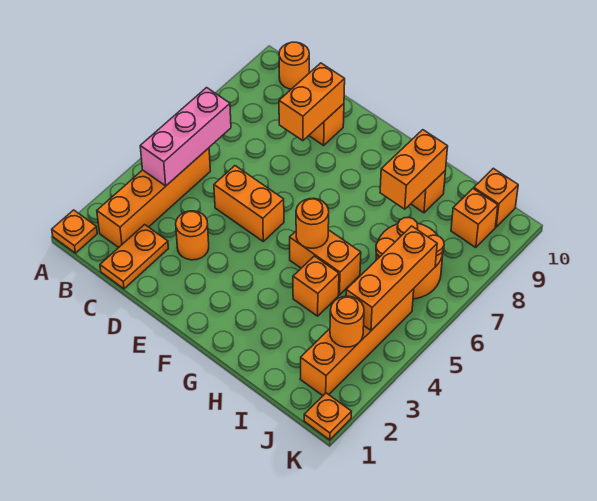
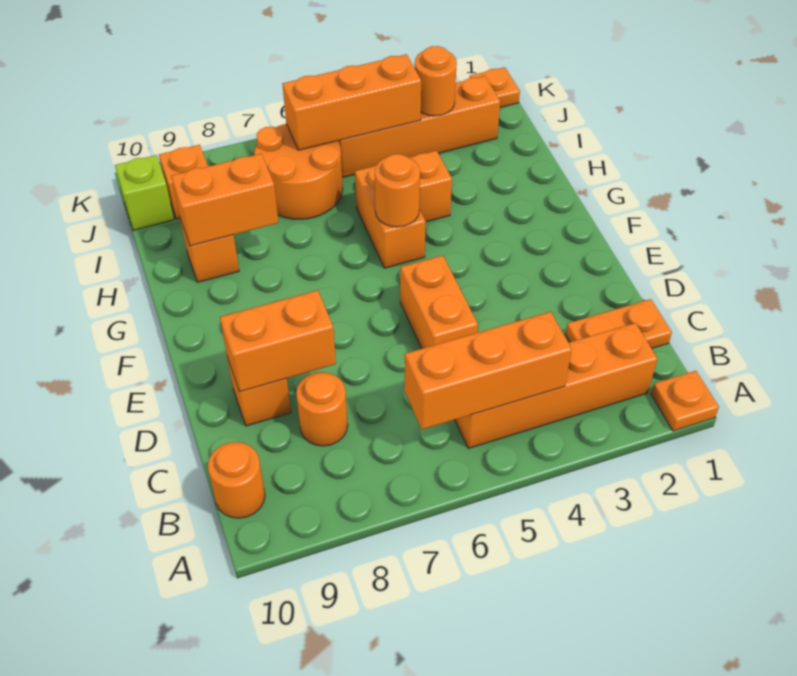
pink 1x3 brick [140,88,231,186] -> orange 1x3 brick [404,312,572,429]
orange 1x1 round brick [176,211,209,260] -> orange 1x1 round brick moved to [296,372,348,446]
orange 1x1 brick [474,168,518,227] -> lime 1x1 brick [115,155,174,231]

